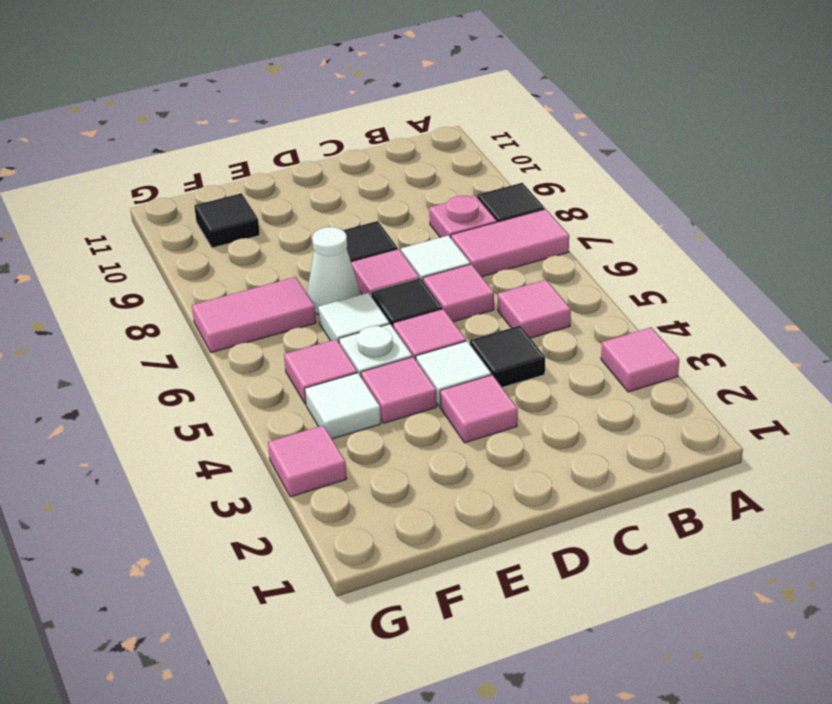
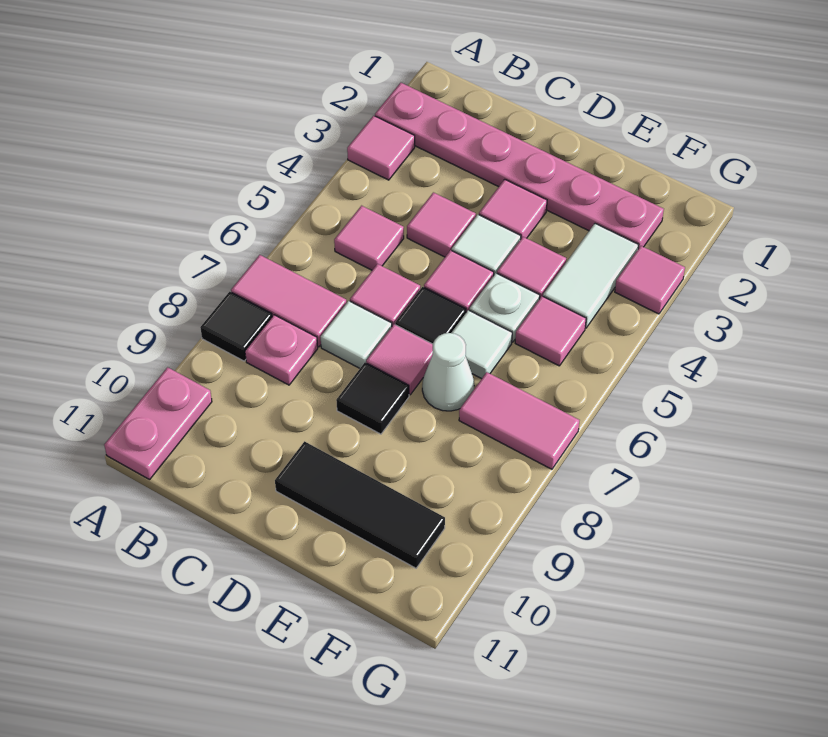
none -> pink 1x6 plate [375,83,664,249]
none -> pink 1x2 plate [104,367,212,480]
black 1x1 tile [470,326,545,388] -> pink 1x1 tile [407,192,476,257]
white 1x1 tile [305,373,381,439] -> white 1x2 tile [543,224,638,328]
black 1x1 tile [194,193,260,248] -> black 1x3 tile [275,441,445,568]

